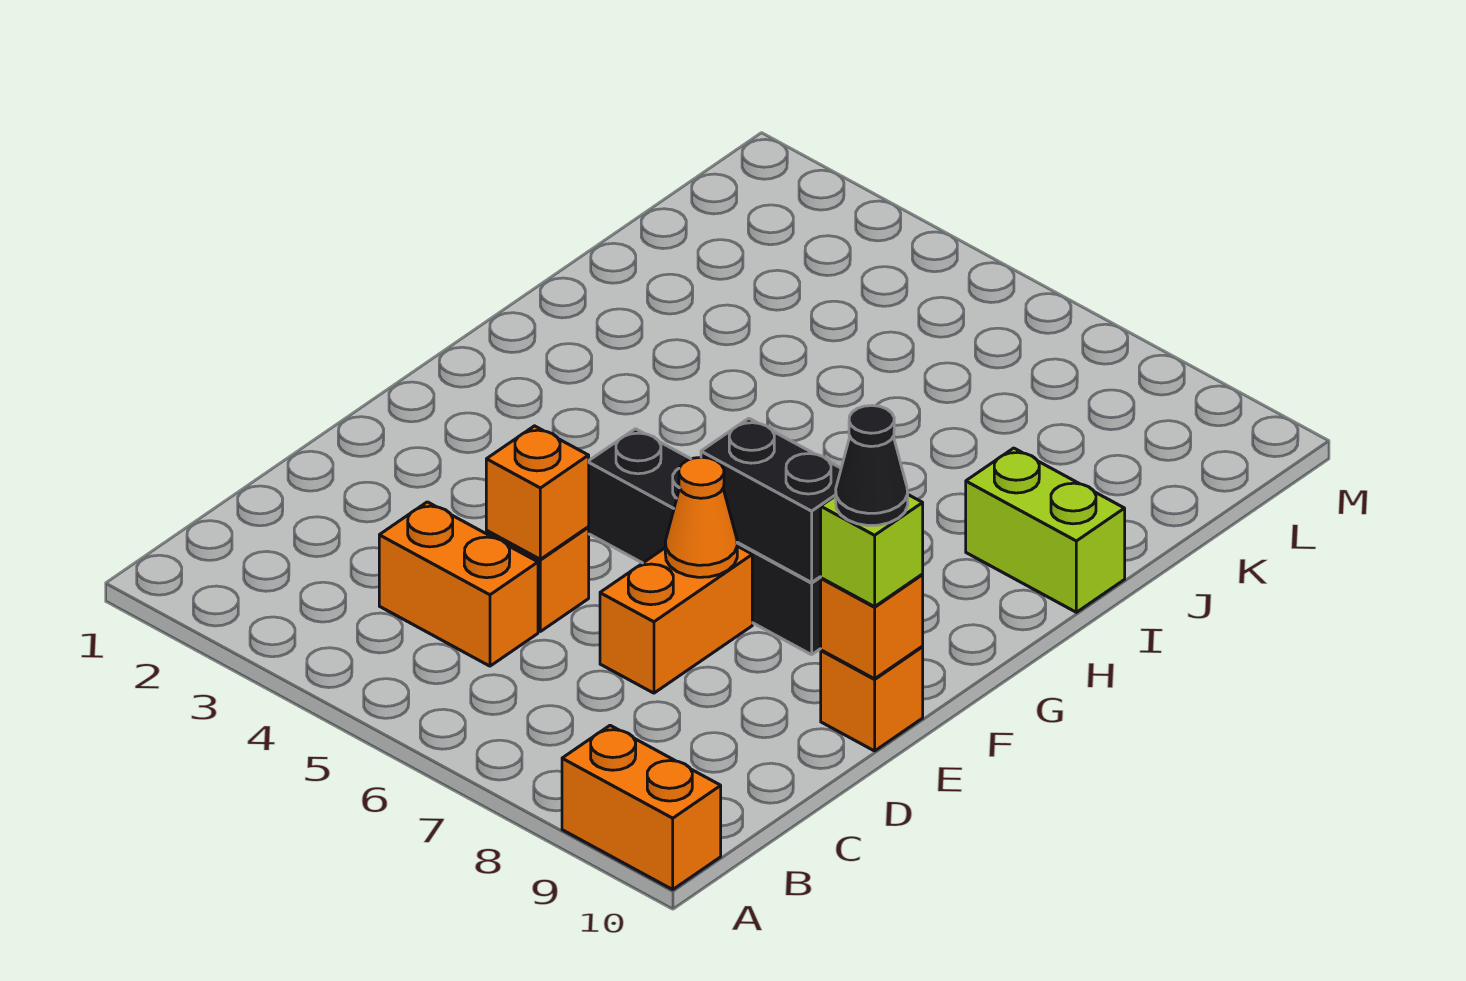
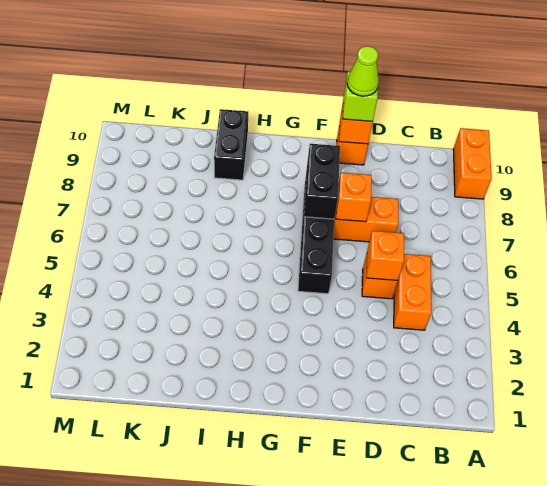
orange 1x1 cone [665,457,737,577] -> orange 1x1 brick [336,173,372,222]
black 1x1 cone [836,406,908,526] -> lime 1x1 cone [347,46,379,96]
lime 1x2 brick [966,448,1125,612] -> black 1x2 brick [214,109,248,180]

